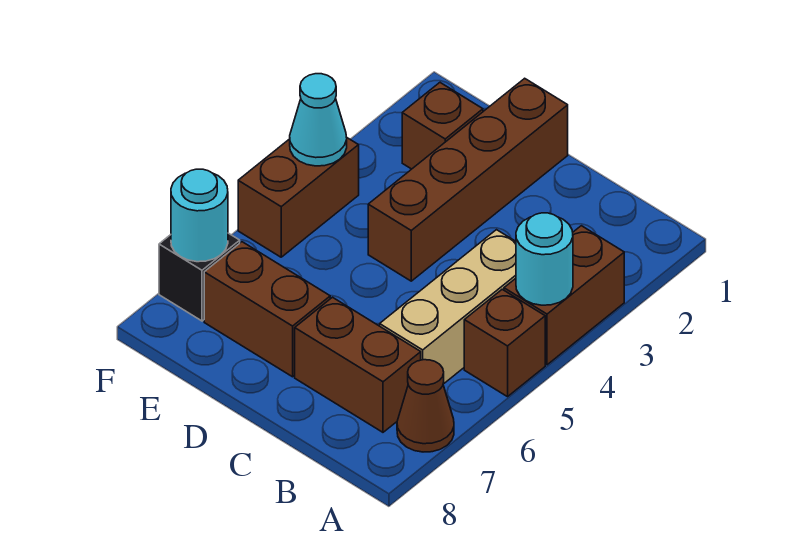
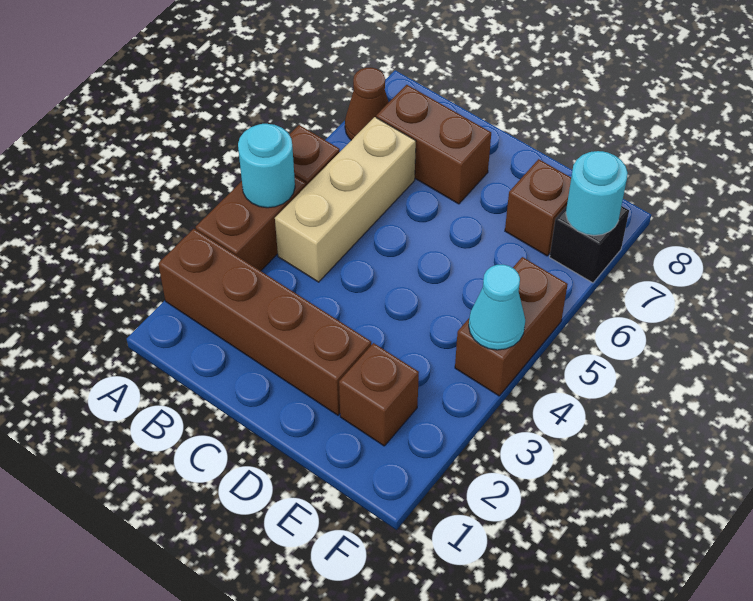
brown 1x4 brick [368,78,568,281] -> brown 1x4 brick turned to [158,229,371,415]
brown 1x2 brick [204,242,330,377] -> brown 1x1 brick [505,159,571,256]

